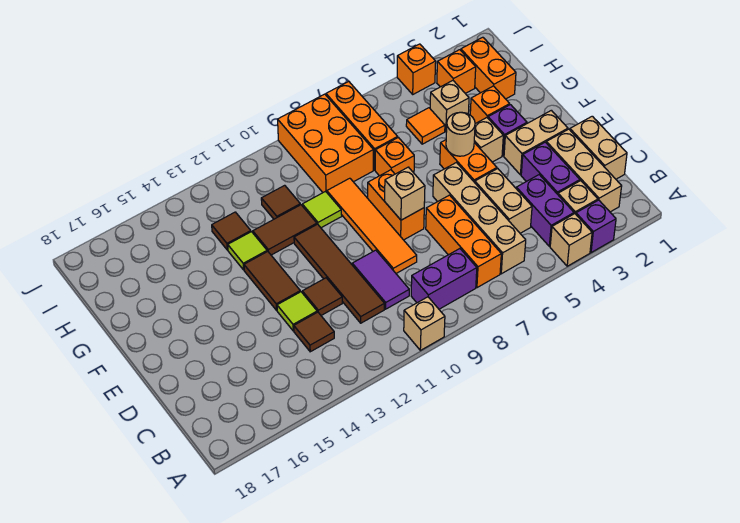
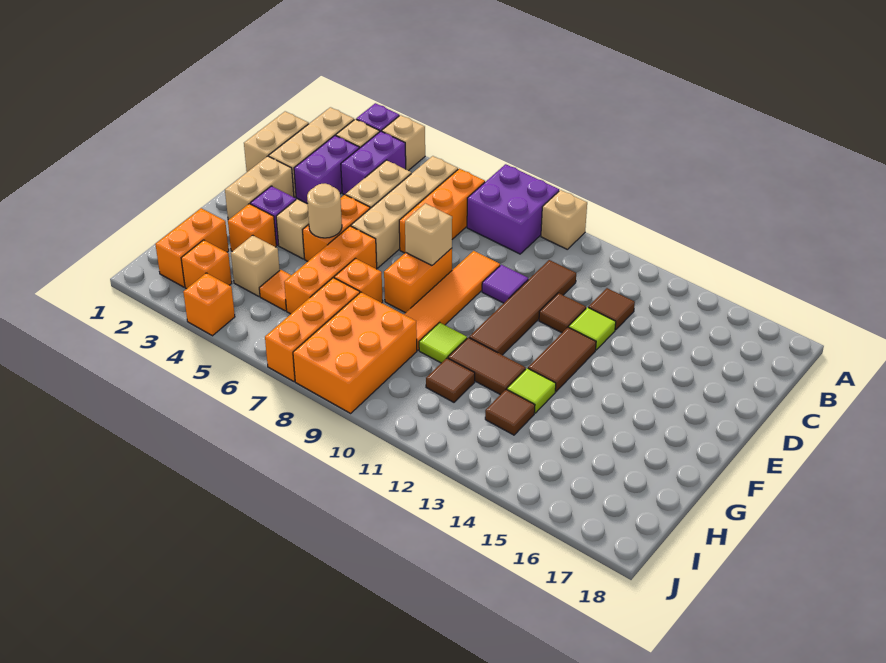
purple 1x2 brick [411,249,477,309] -> purple 2x2 brick [467,164,559,254]
purple 1x2 tile [352,250,409,309] -> purple 1x1 tile [482,265,528,303]
tan 1x2 brick [504,110,568,175] -> tan 1x2 brick turned to [225,156,294,220]
none -> orange 1x3 brick [284,226,377,314]

